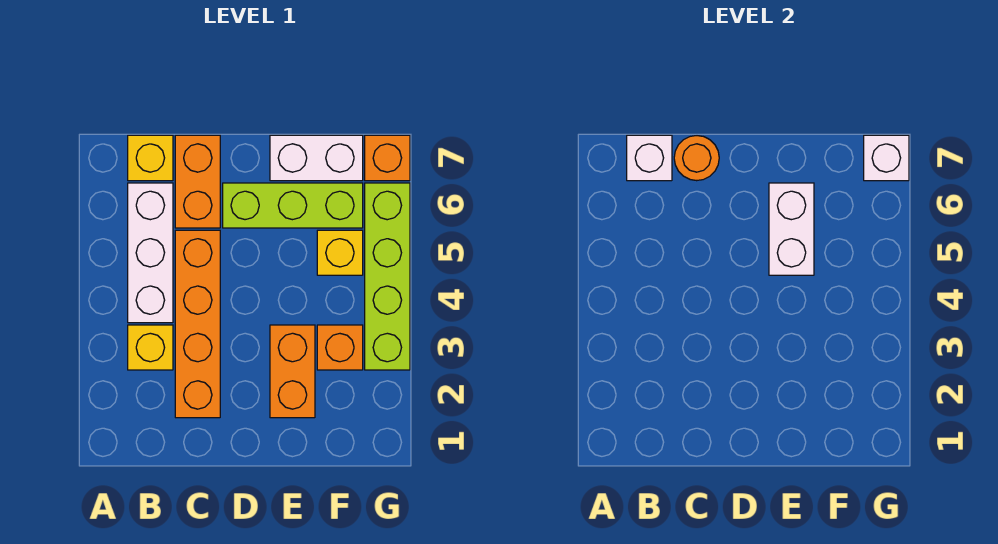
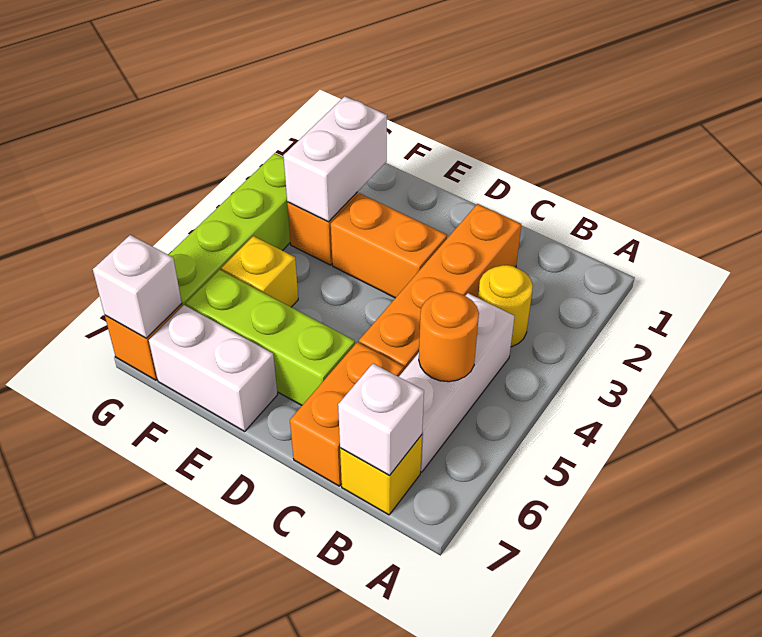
yellow 1x1 brick [128,325,173,370] -> yellow 1x1 round brick [478,265,533,347]
orange 1x1 round brick [674,136,719,181] -> orange 1x1 round brick moved to [419,292,479,382]
orange 1x2 brick [270,325,315,418] -> orange 1x2 brick turned to [331,193,447,298]
white 1x2 brick [769,183,814,275] -> white 1x2 brick moved to [283,96,387,222]

